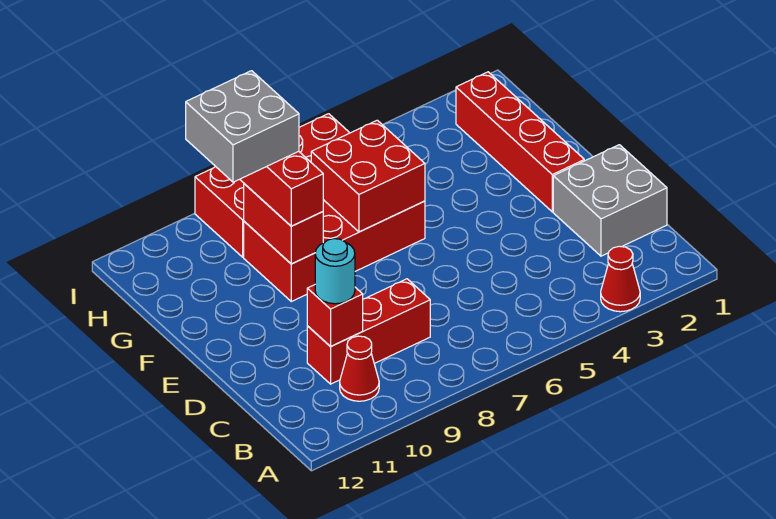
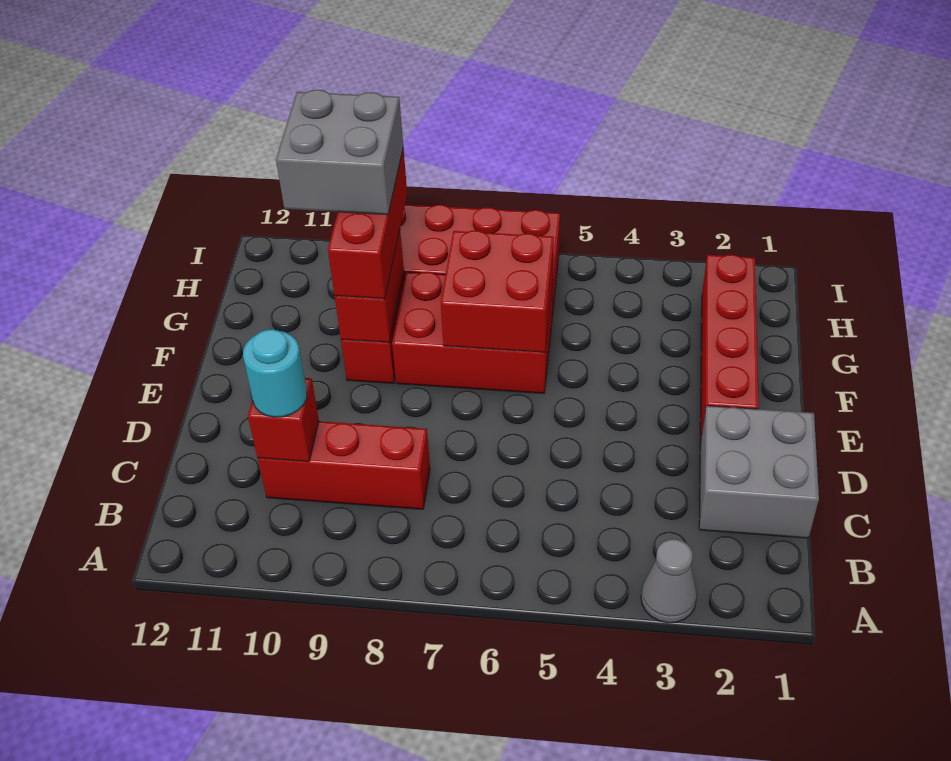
red 1x1 cone [601,246,640,312] -> grey 1x1 cone [641,539,697,623]
red 1x1 cone [340,336,379,401] -> none

